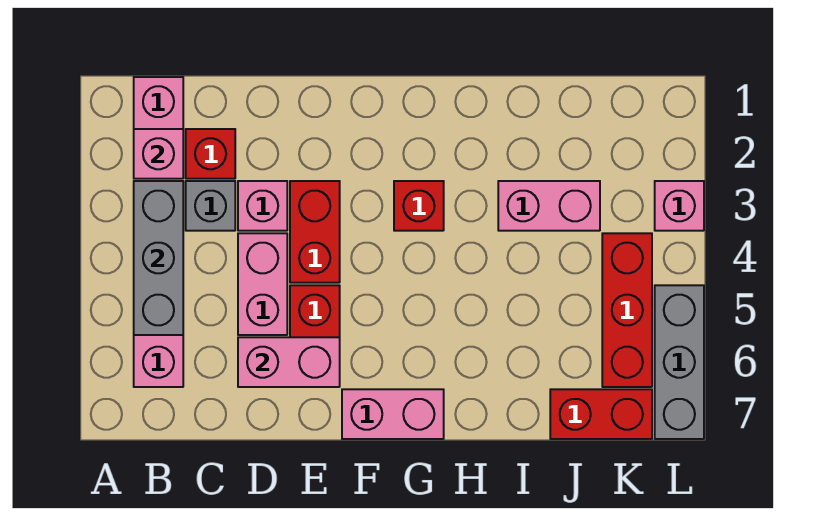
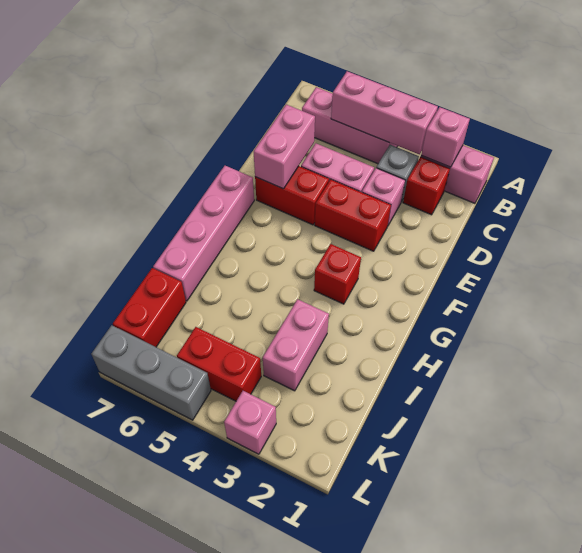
grey 1x3 brick [134,181,183,335] -> pink 1x3 brick [331,71,438,155]
pink 1x2 brick [342,389,444,439] -> pink 1x4 brick [153,166,254,301]
red 1x3 brick [602,233,652,387] -> red 1x2 brick [177,327,261,401]

